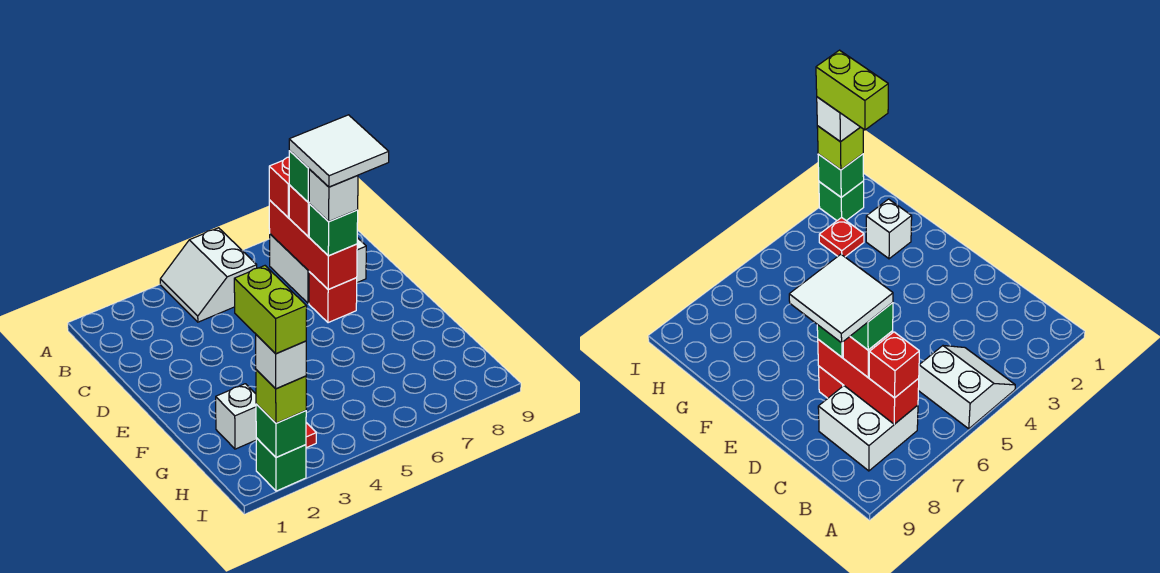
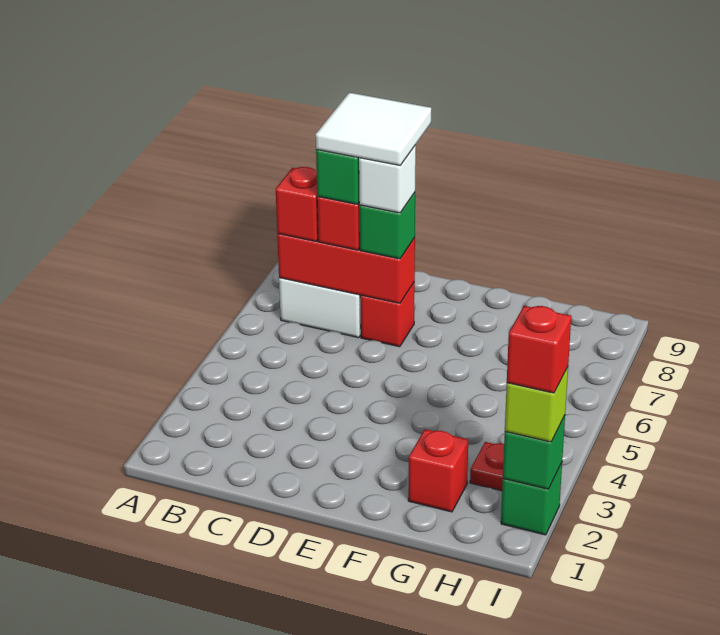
white 2x2 slope [160,228,257,322] -> none
white 1x1 brick [216,384,256,449] -> red 1x1 brick [408,429,468,512]
lime 1x2 brick [234,266,307,354] -> none
white 1x1 brick [256,335,306,389] -> red 1x1 brick [507,306,571,393]

